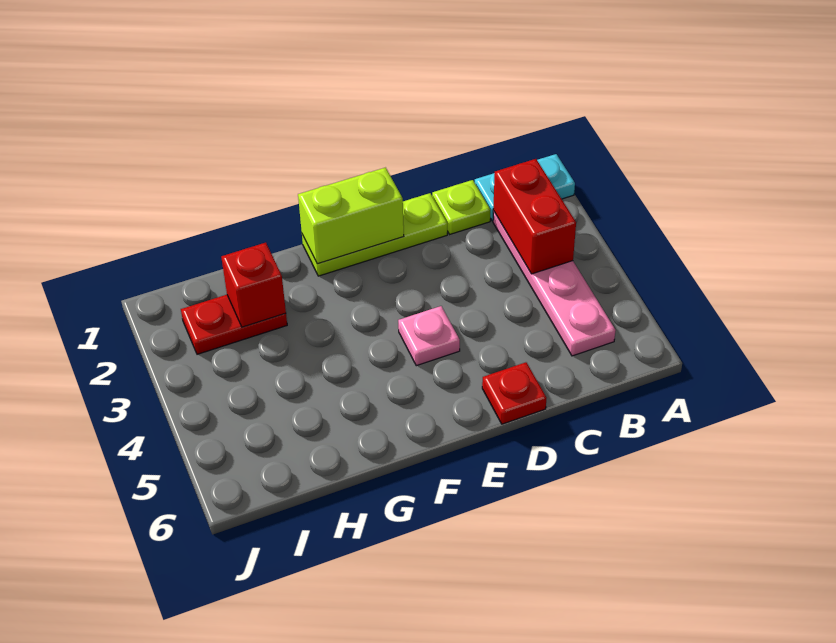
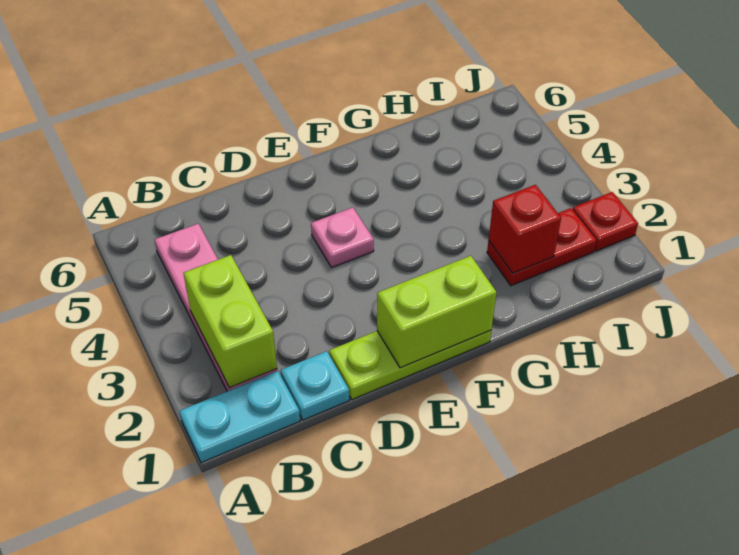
red 1x2 brick [493,159,576,274] -> lime 1x2 brick [184,255,277,388]
lime 1x1 plate [432,180,490,234] -> cyan 1x1 plate [281,351,349,420]
red 1x1 plate [482,362,546,424] -> red 1x1 plate moved to [573,192,638,251]

